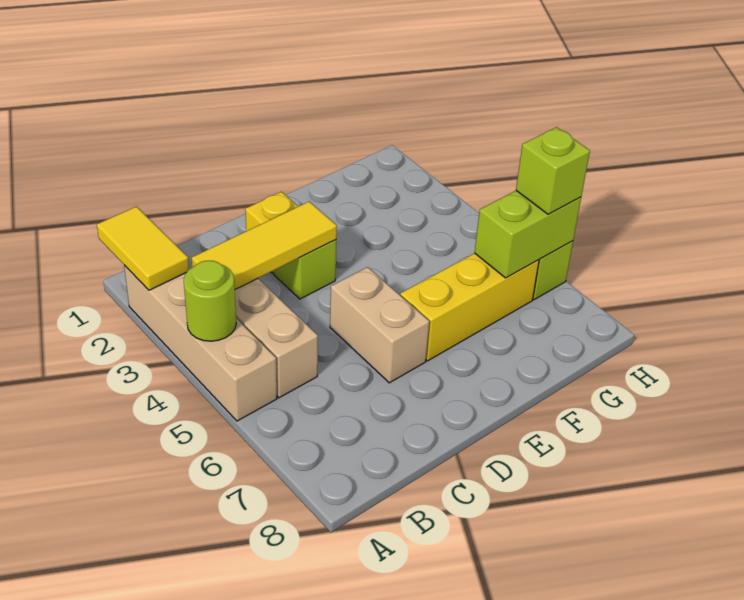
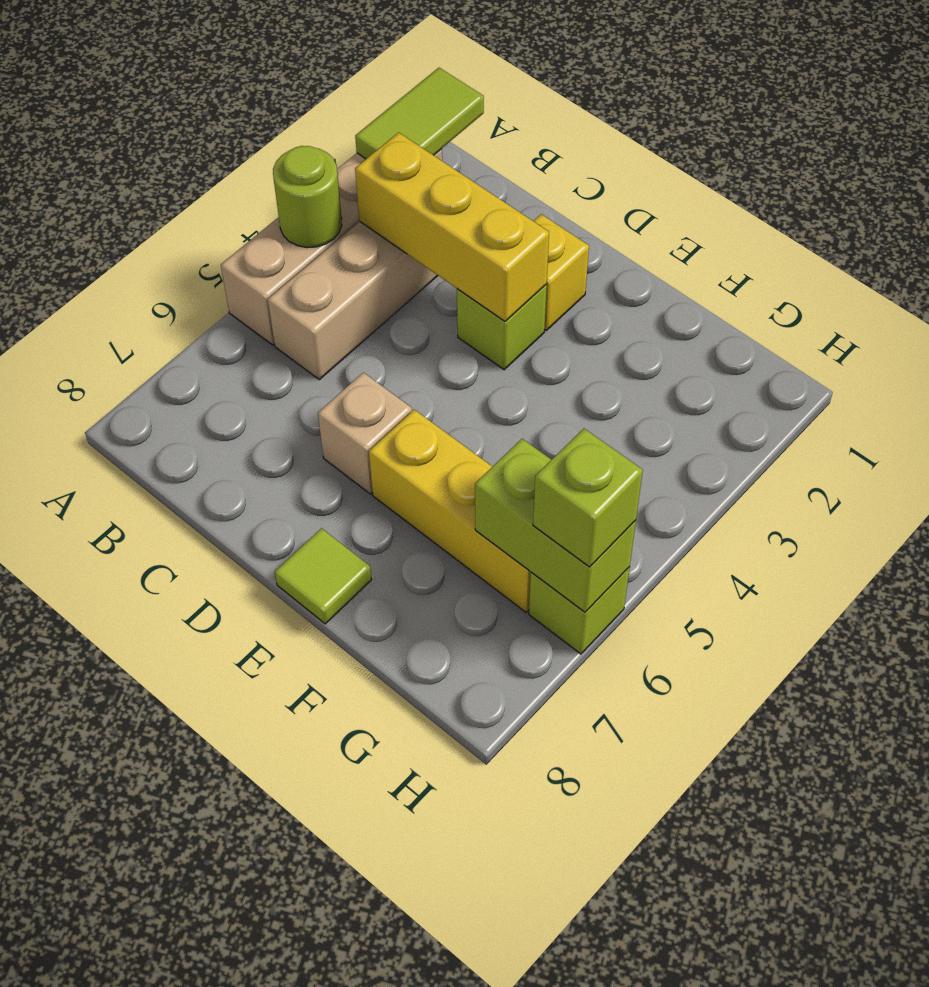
yellow 1x2 tile [97,207,189,290] -> lime 1x2 tile [355,68,484,159]
yellow 1x3 tile [192,202,337,289] -> yellow 1x3 brick [355,133,549,321]
tan 1x2 brick [330,267,429,383] -> tan 1x1 brick [318,372,412,494]
none -> lime 1x1 tile [275,528,372,624]

